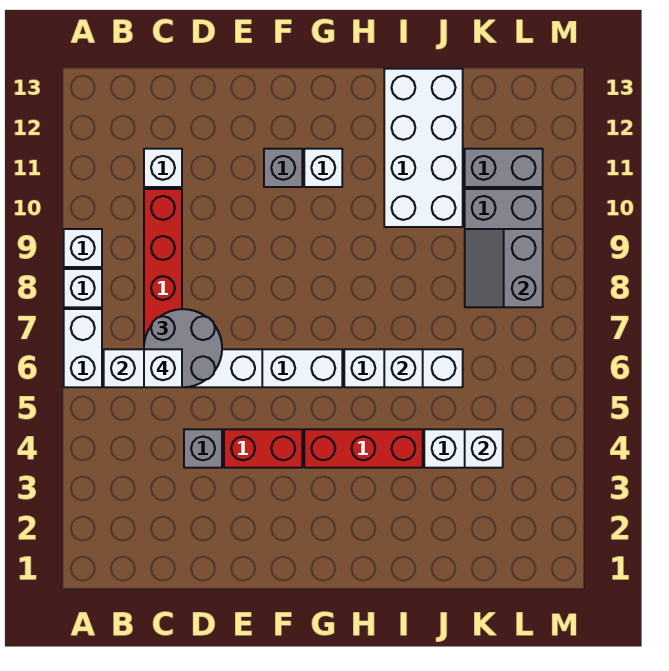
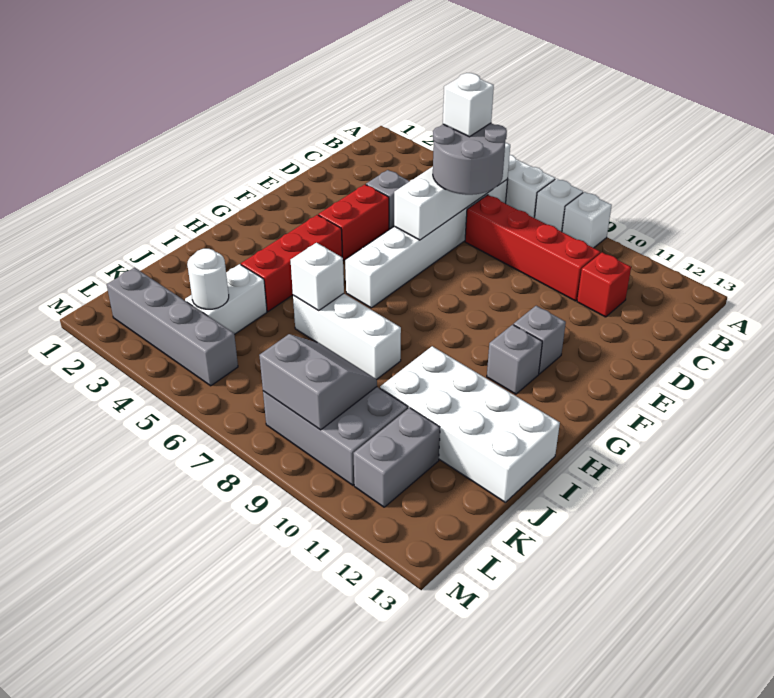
white 1x1 brick [144,149,182,187] -> red 1x1 brick [577,252,631,317]
white 1x1 brick [304,149,342,187] -> grey 1x1 brick [487,325,542,394]
white 1x3 brick [344,349,463,387] -> white 1x3 brick turned to [293,294,401,380]
white 1x1 brick [465,429,503,468] -> white 1x1 round brick [187,249,229,309]
none -> grey 1x4 brick [107,268,238,386]

